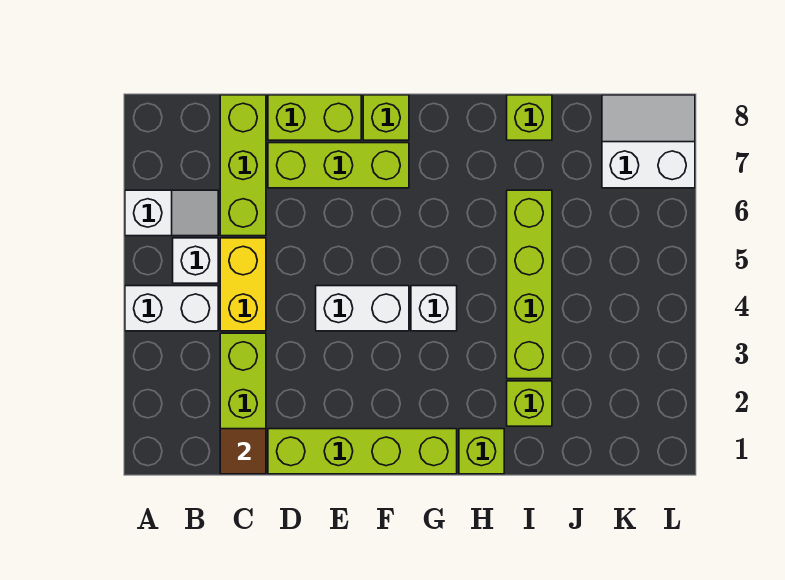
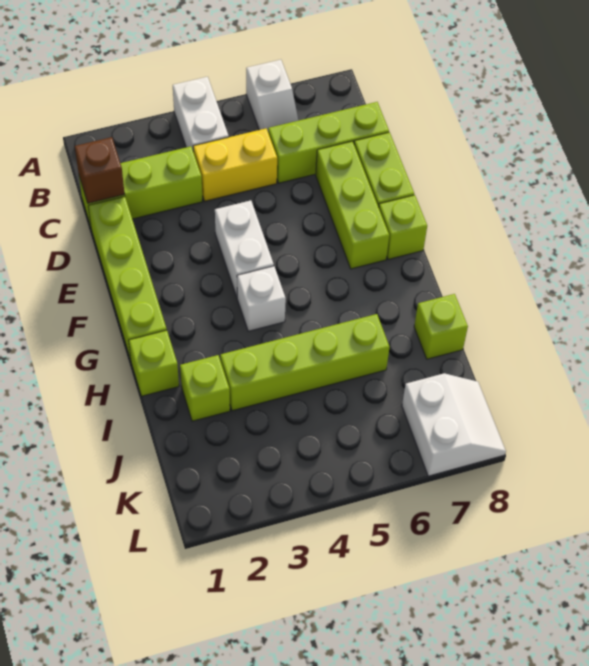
white 1x1 brick [173,238,218,283] -> none
brown 1x1 tile [220,429,266,474] -> brown 1x1 brick [75,137,125,203]

